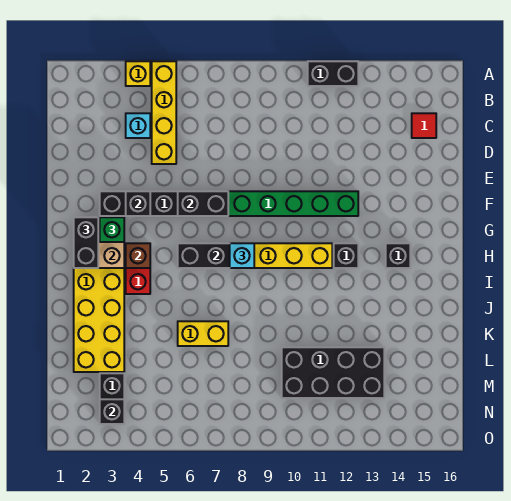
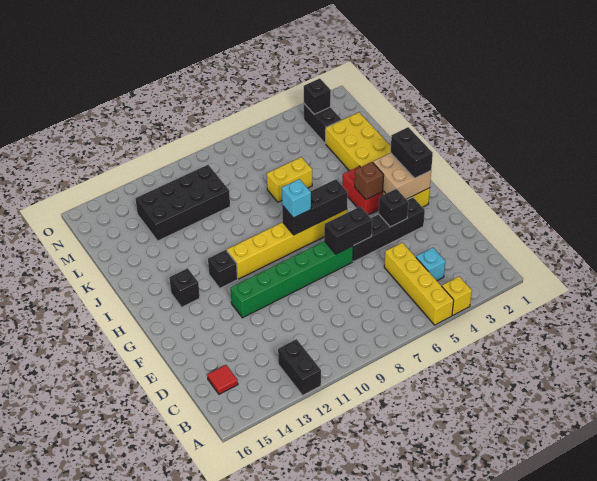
black 1x2 brick [308,61,358,86] -> black 1x2 brick turned to [278,339,321,395]
green 1x1 brick [100,217,124,242] -> none

